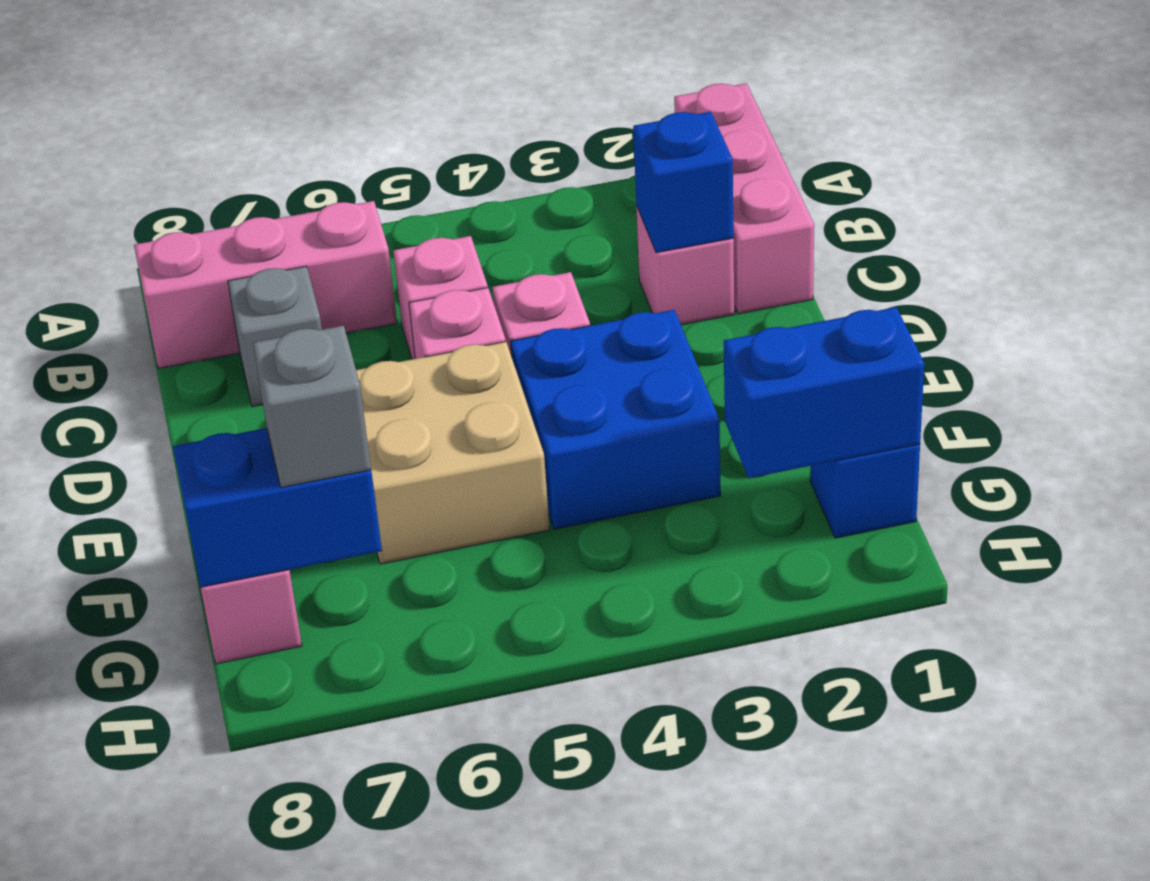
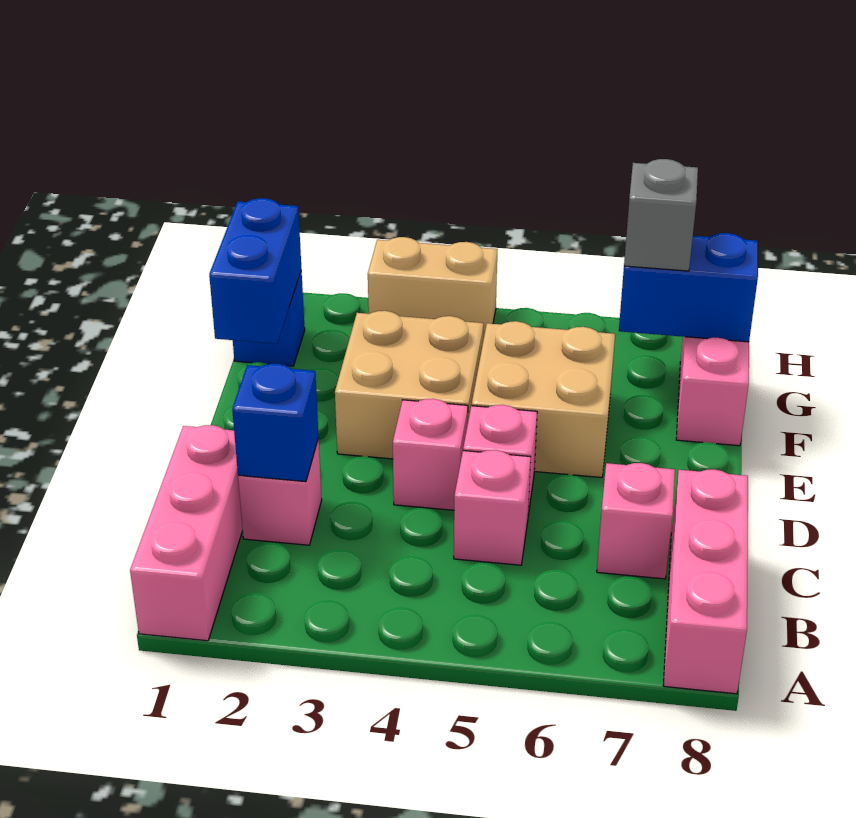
pink 1x3 brick [134,201,397,369] -> pink 1x3 brick turned to [663,469,748,694]
grey 1x1 brick [228,266,322,407] -> pink 1x1 brick [597,463,675,579]
blue 2x2 brick [511,310,721,529] -> tan 2x2 brick [335,311,484,459]
blue 1x2 brick [724,307,924,478] -> blue 1x2 brick turned to [209,198,302,344]
none -> tan 1x2 brick [368,237,498,340]

